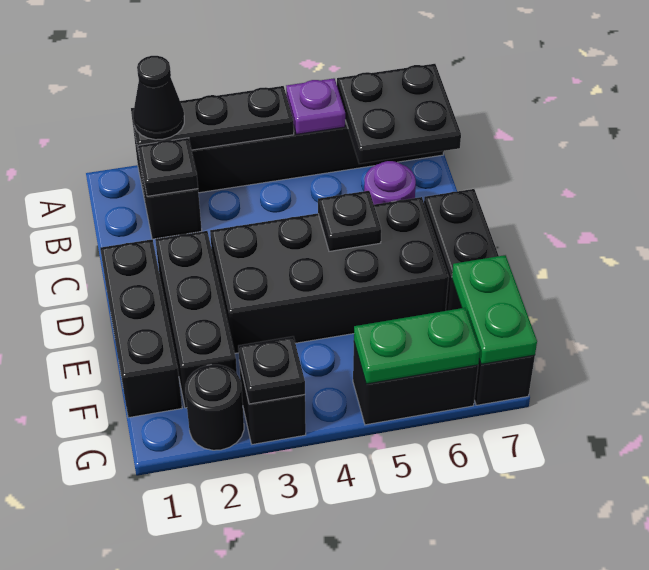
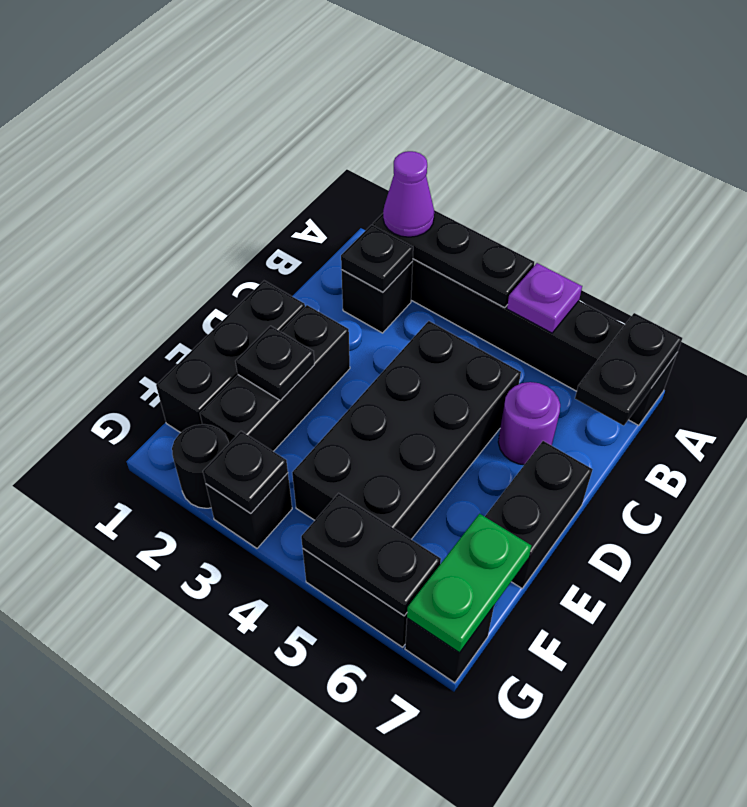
black 1x1 cone [133,56,184,140] -> purple 1x1 cone [383,151,434,237]
black 2x2 plate [337,64,461,164] -> black 1x2 plate [575,313,682,426]
black 2x4 brick [210,197,449,353] -> black 2x4 brick turned to [292,321,521,539]
black 1x1 plate [318,191,381,251] -> black 1x1 plate moved to [235,326,314,401]
green 1x2 plate [354,308,480,384] -> black 1x2 plate [301,493,441,616]

